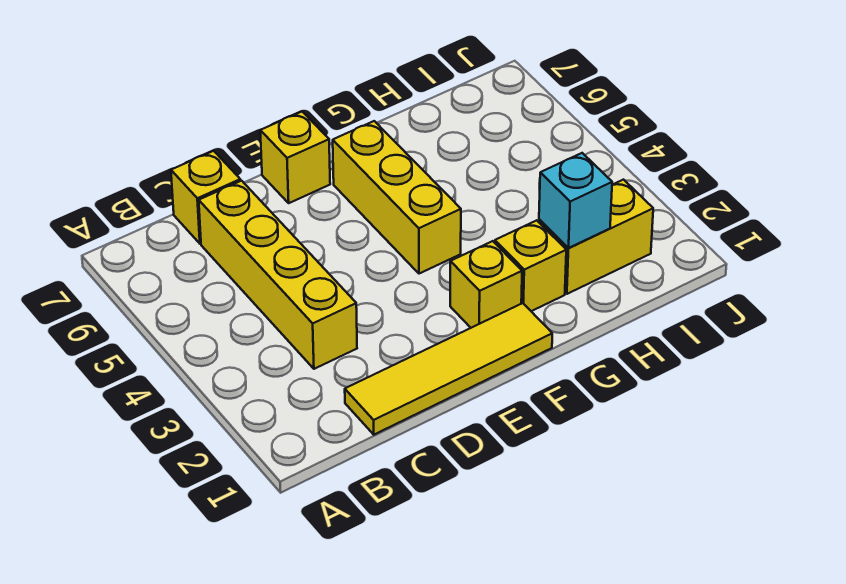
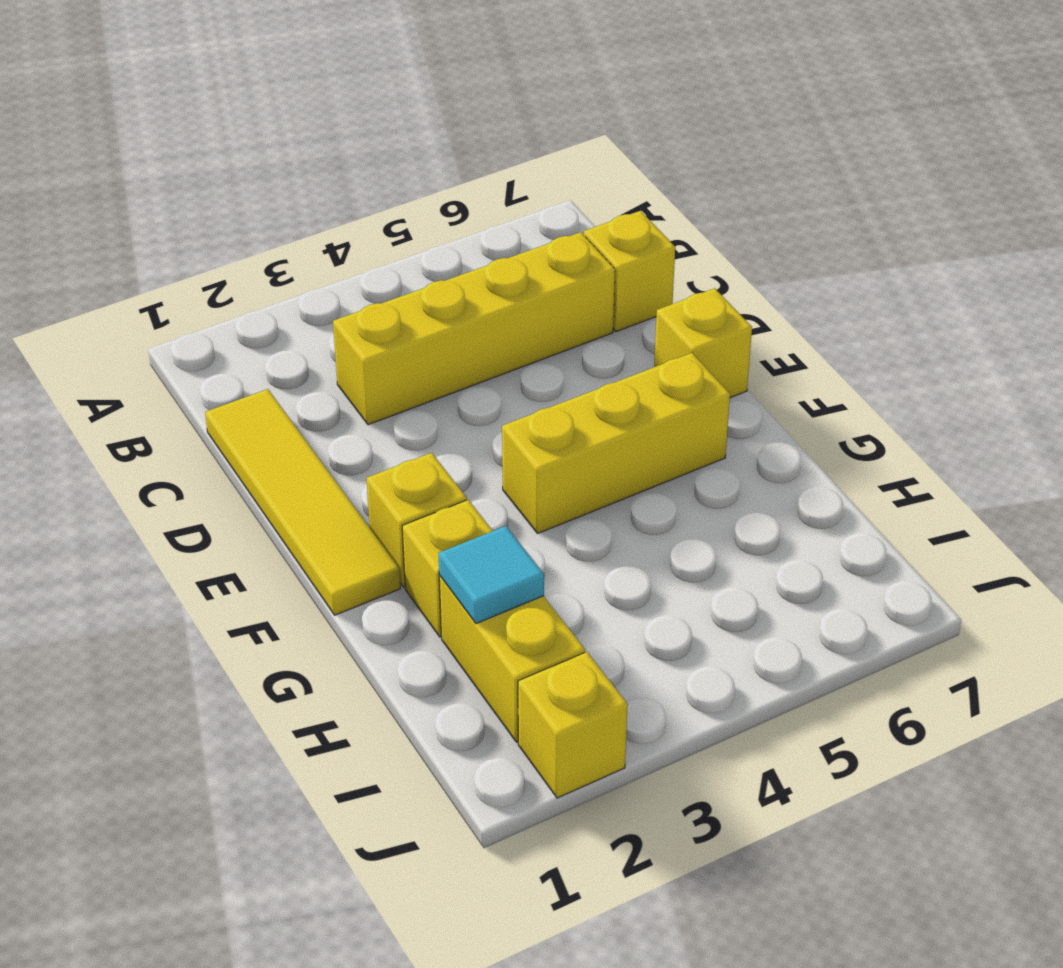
cyan 1x1 brick [539,153,612,248] -> cyan 1x1 tile [438,526,544,624]
none -> yellow 1x1 brick [518,652,628,798]

